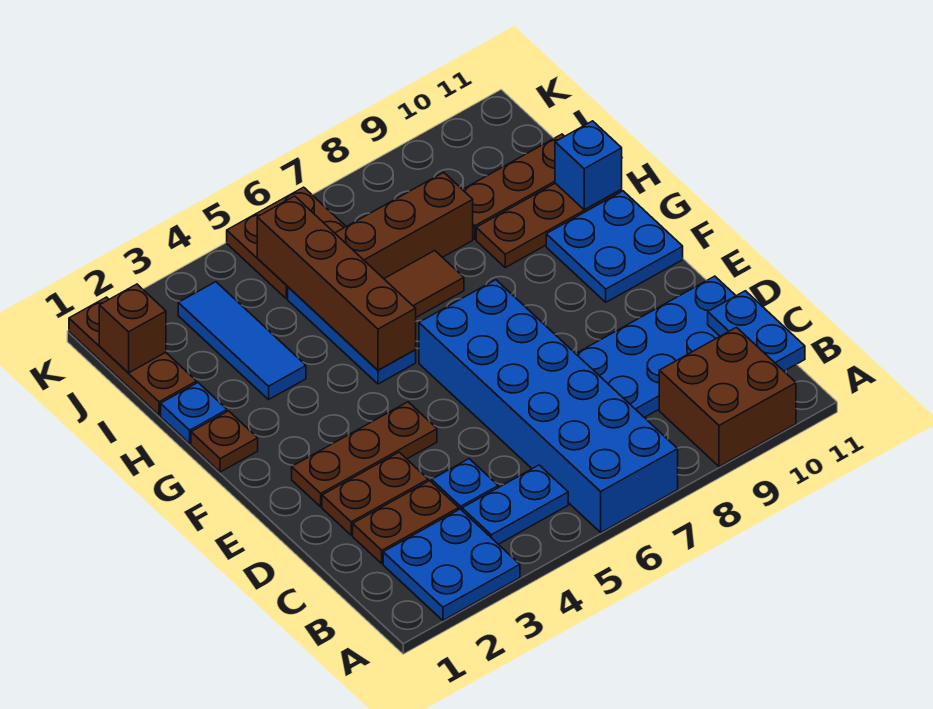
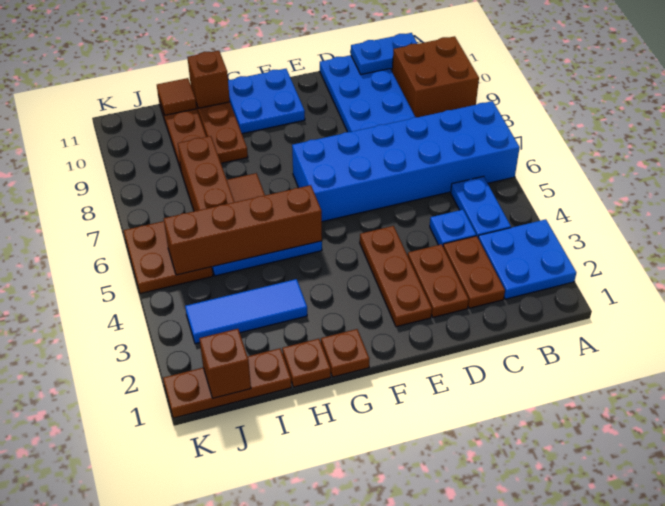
blue 1x1 plate [161,383,227,443] -> brown 1x1 plate [282,339,331,387]
blue 1x1 brick [555,121,622,210] -> brown 1x1 brick [187,51,230,108]
none -> brown 1x1 tile [157,78,197,115]

